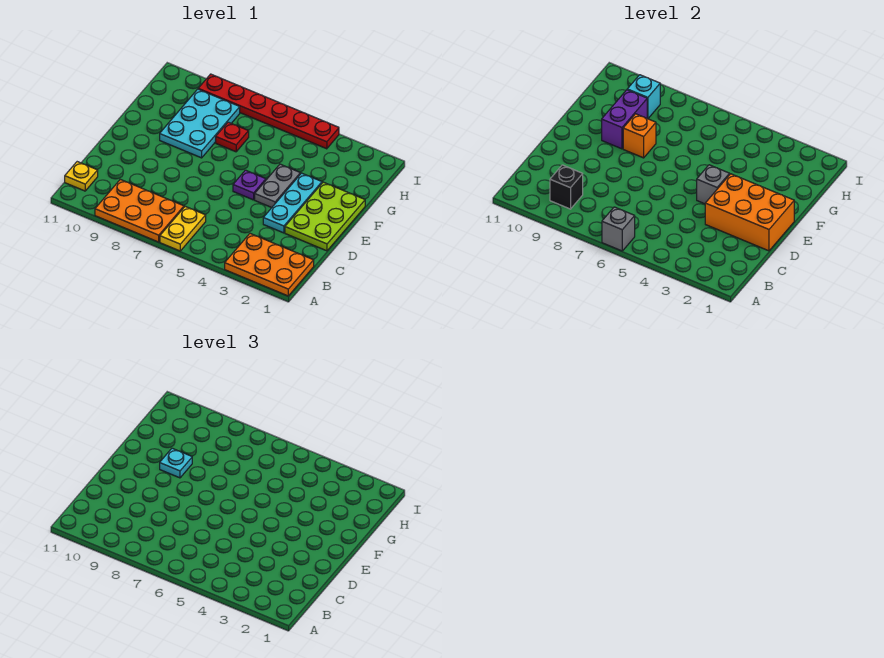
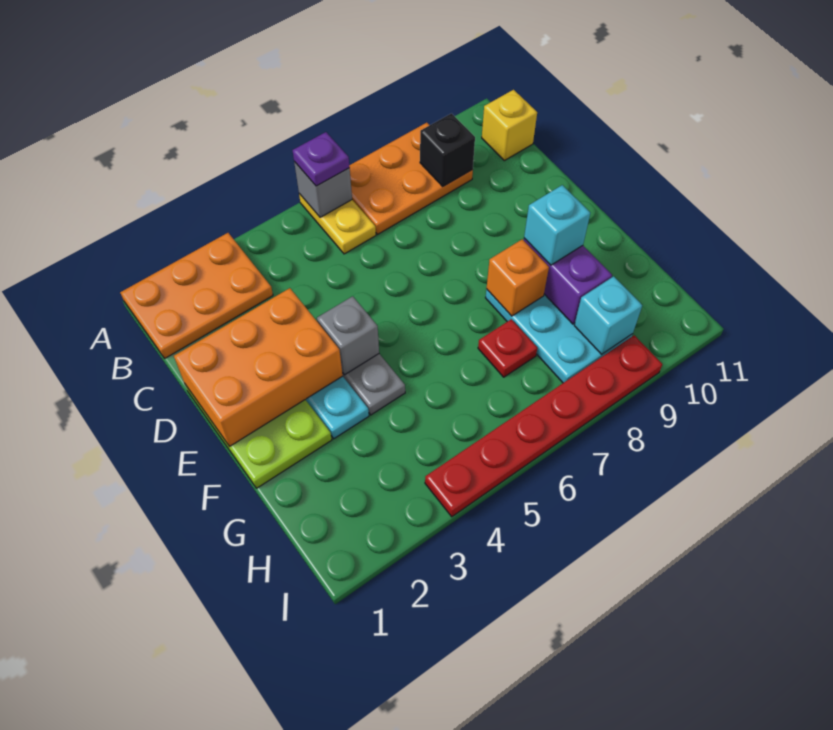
yellow 1x1 plate [65,162,98,191] -> yellow 1x1 brick [482,90,537,161]
purple 1x1 plate [233,170,266,200] -> purple 1x1 plate moved to [292,132,350,186]
cyan 1x1 plate [160,448,192,478] -> cyan 1x1 brick [524,185,590,265]

